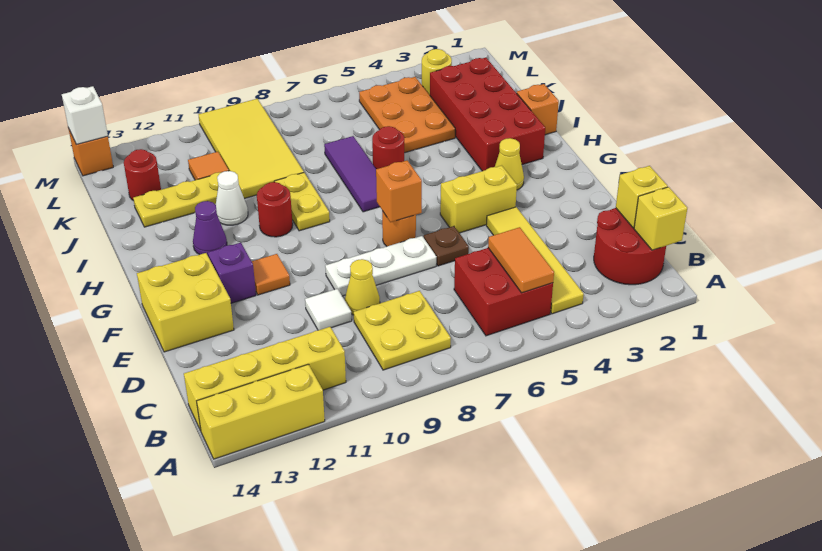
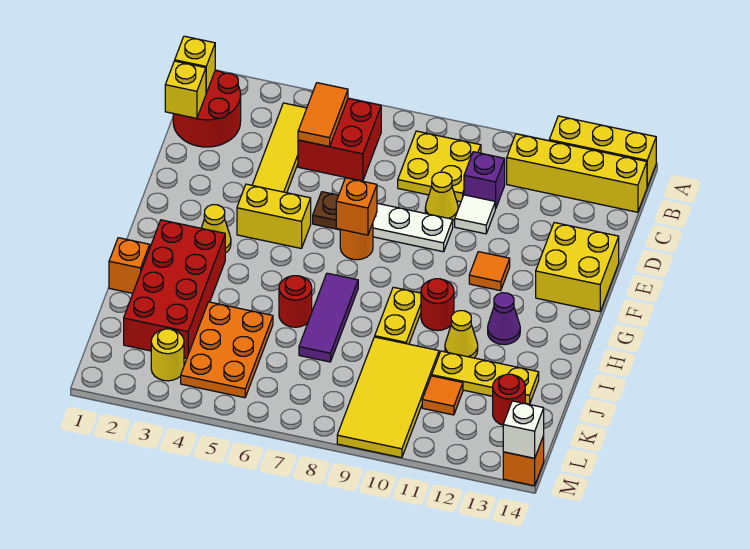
purple 1x1 brick [208,242,256,303] -> purple 1x1 brick moved to [464,152,505,209]
white 1x1 cone [216,171,248,225] -> yellow 1x1 cone [445,311,478,358]

